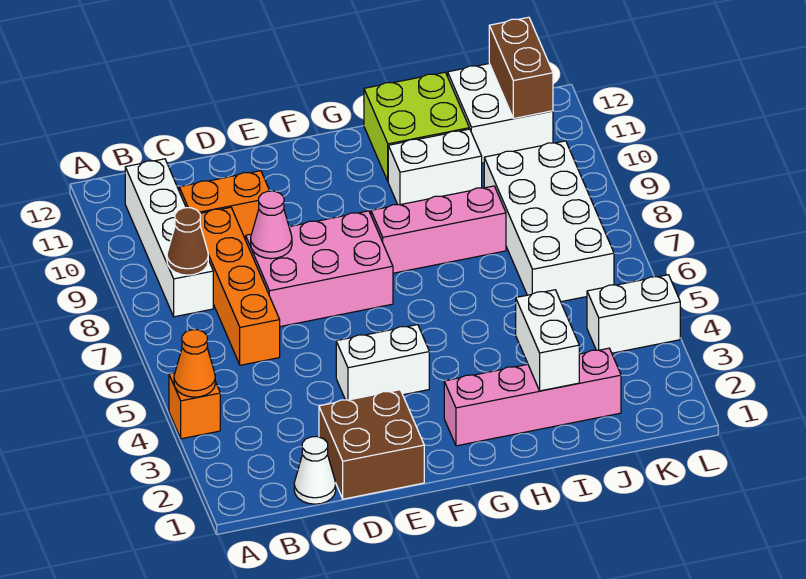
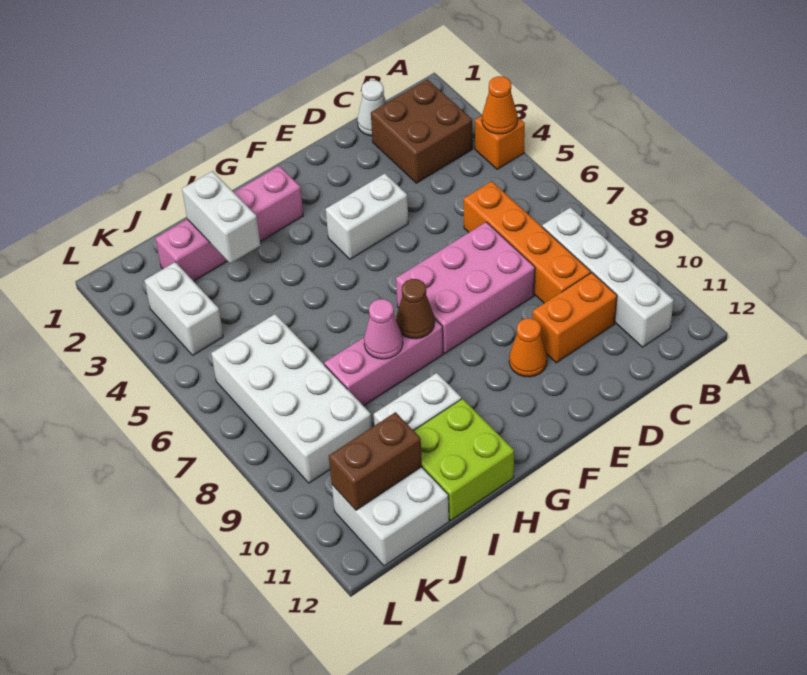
brown 1x1 cone [167,208,208,275] -> brown 1x1 cone moved to [396,279,435,339]
brown 2x2 brick [319,390,424,499] -> brown 2x2 brick moved to [371,79,473,183]
pink 1x1 cone [251,191,292,259] -> pink 1x1 cone moved to [364,299,403,359]
none -> orange 1x1 cone [509,318,547,377]
white 1x2 brick [587,275,680,353] -> white 1x2 brick turned to [144,262,223,355]
brown 1x2 brick [489,17,553,118] -> brown 1x2 brick turned to [329,412,422,510]

